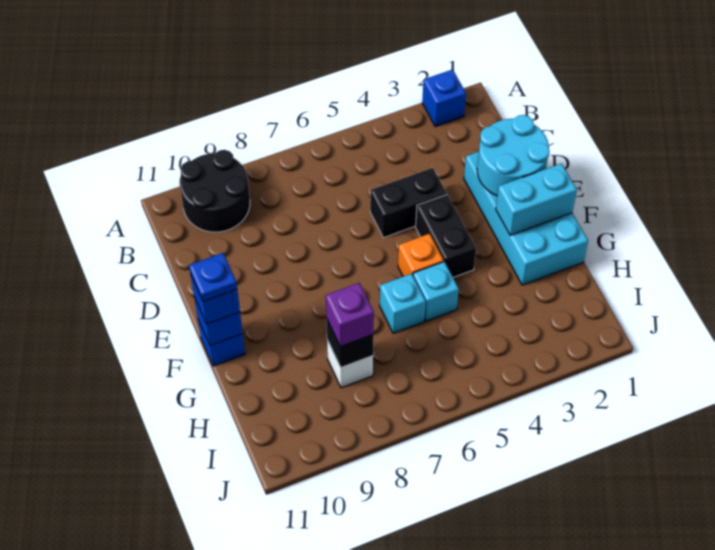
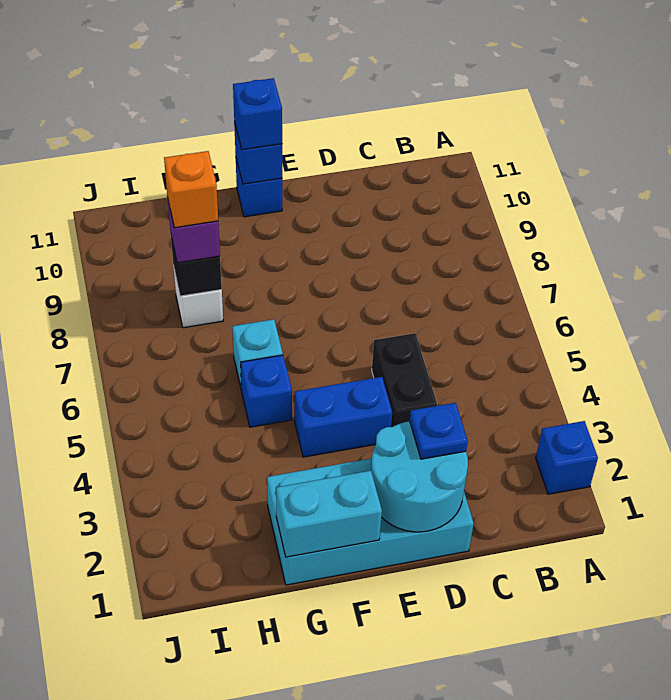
black 2x2 round brick [180,150,250,232] -> none
black 1x2 brick [416,195,476,277] -> blue 1x2 brick [294,377,392,457]
cyan 1x2 brick [496,164,577,235] -> cyan 1x2 brick turned to [276,471,382,557]
orange 1x1 brick [398,234,444,276] -> orange 1x1 brick moved to [164,151,218,228]
blue 1x1 plate [189,253,237,302] -> blue 1x1 plate moved to [410,403,468,459]
cyan 1x1 brick [413,262,459,321] -> blue 1x1 brick [241,355,292,427]

